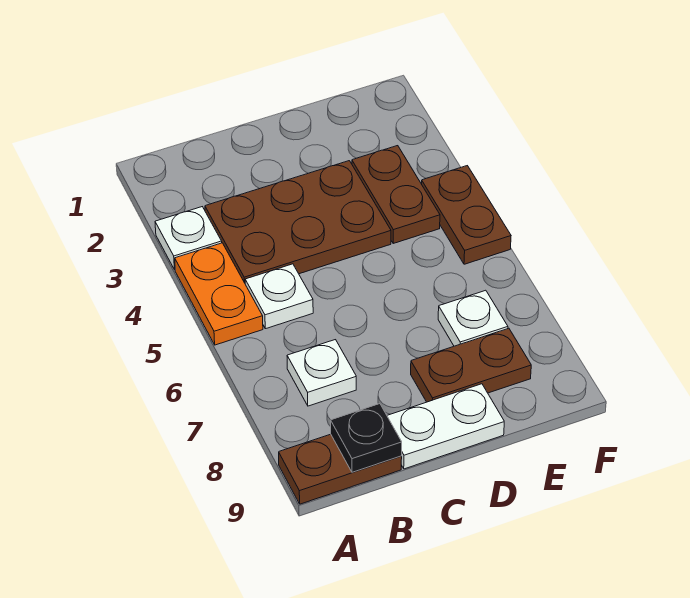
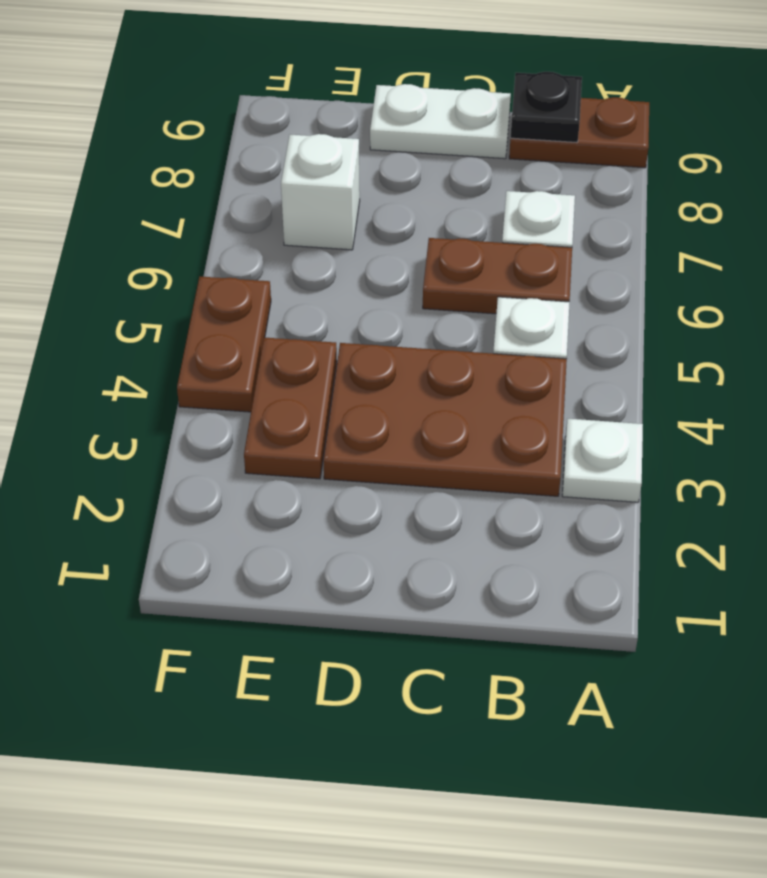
orange 1x2 plate [175,243,263,345] -> none
brown 1x2 plate [411,328,531,402] -> brown 1x2 plate moved to [423,238,572,314]
white 1x1 plate [438,290,508,346] -> white 1x1 brick [281,134,360,250]

